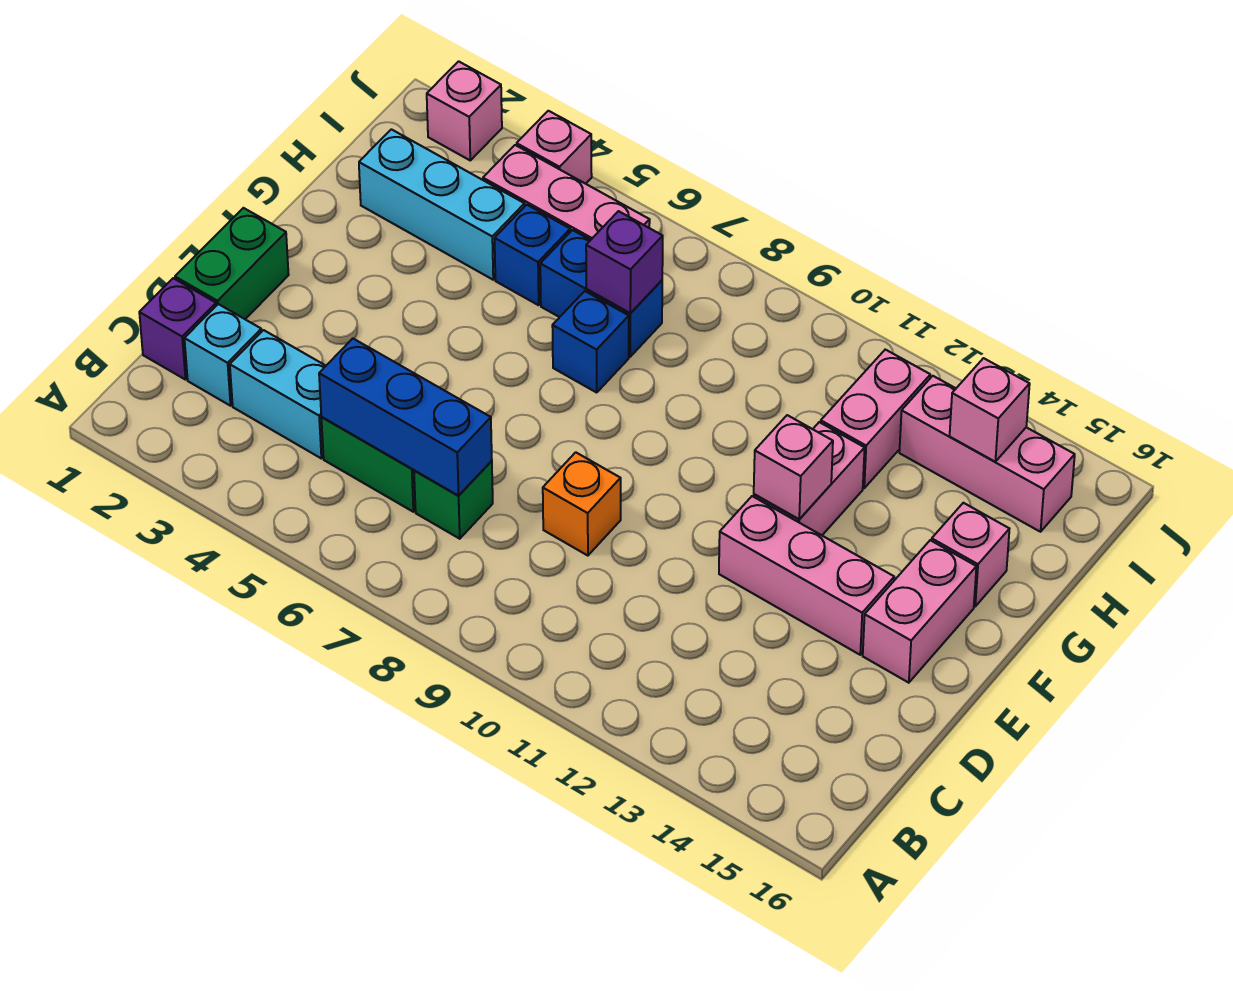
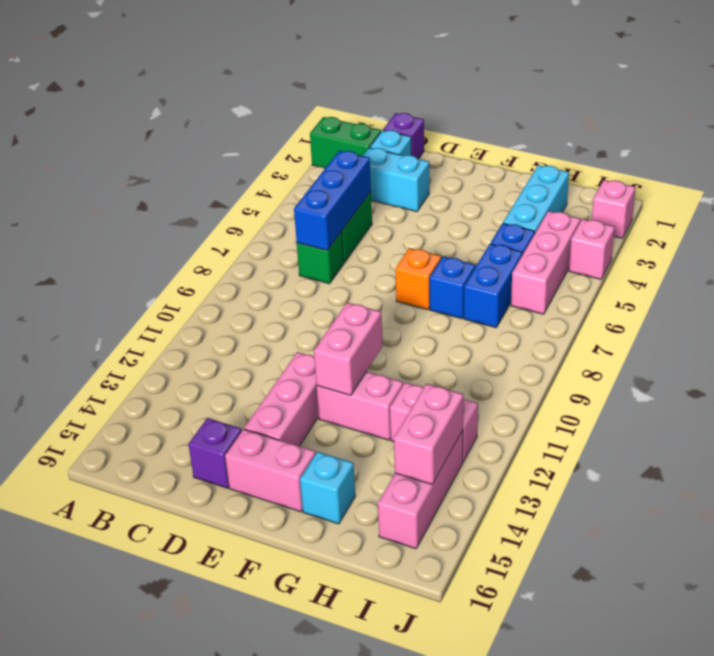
cyan 1x2 brick [230,330,325,458] -> cyan 1x2 brick turned to [363,148,429,211]
green 1x2 brick [175,208,289,319] -> green 1x2 brick moved to [310,117,381,168]
orange 1x1 brick [543,452,621,556] -> orange 1x1 brick moved to [396,248,441,310]
pink 1x1 brick [754,415,833,519] -> pink 1x2 brick [314,302,383,395]
pink 1x1 brick [932,503,1009,606] -> cyan 1x1 brick [300,452,355,524]
purple 1x1 brick [586,211,663,313] -> purple 1x1 brick moved to [188,418,242,488]
pink 1x1 brick [950,358,1030,462] -> pink 1x2 brick [394,384,464,484]

